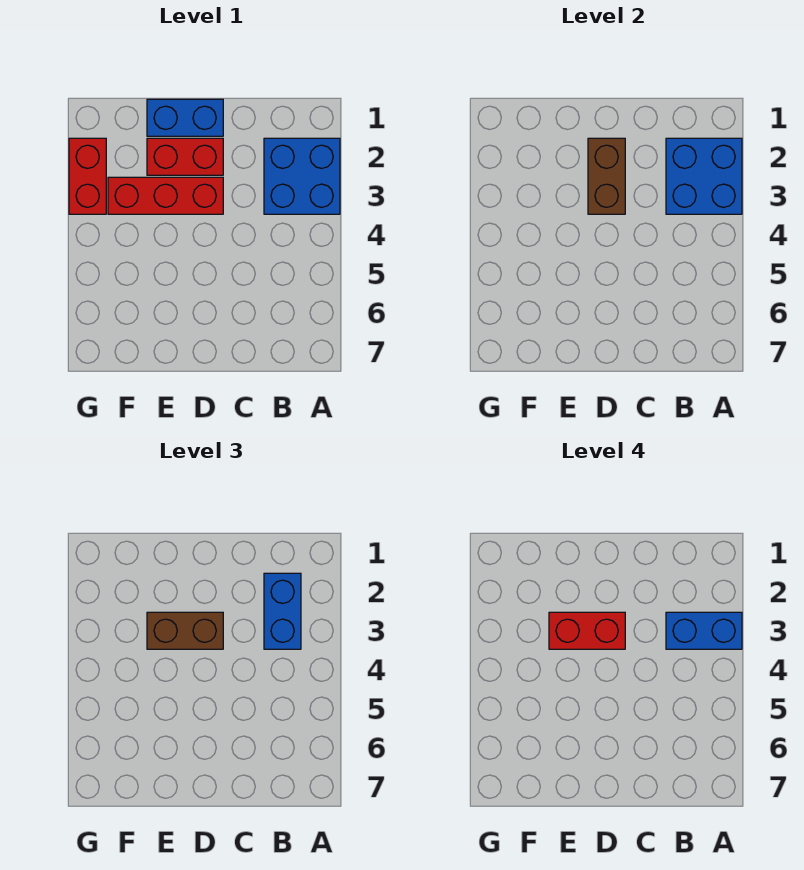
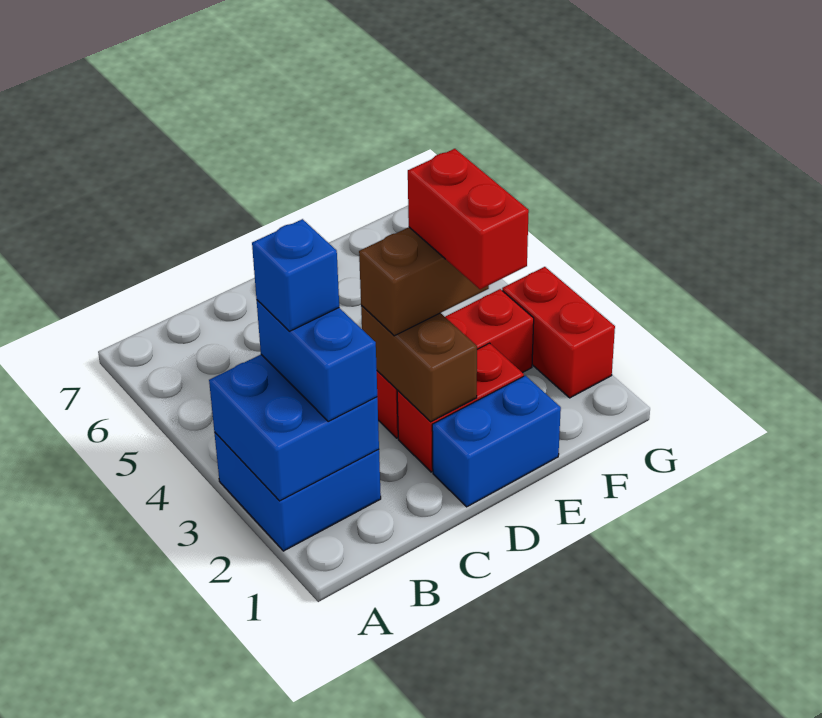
blue 1x2 brick [666,612,742,649] -> blue 1x1 brick [252,219,339,331]
red 1x2 brick [549,612,625,649] -> red 1x2 brick turned to [408,149,529,289]

